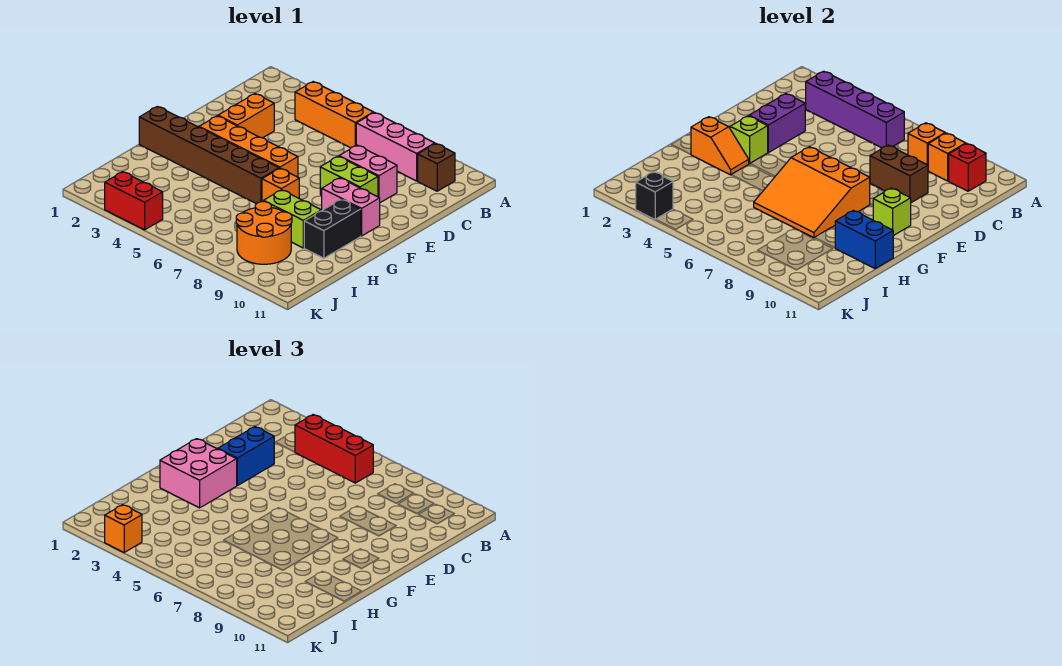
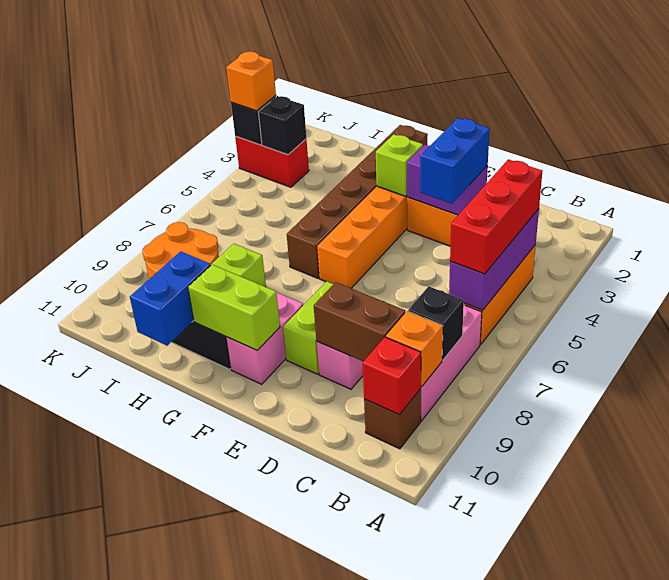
purple 1x4 brick [806,71,904,148] -> purple 1x3 brick [449,209,539,310]
orange 1x1 brick [908,123,945,165] -> black 1x1 brick [408,286,464,360]
blue 1x2 brick [218,427,274,486] -> blue 1x2 brick turned to [420,118,490,204]
brown 1x2 brick [870,145,928,203] -> brown 1x2 brick turned to [314,282,405,362]
pink 2x2 brick [160,439,237,508] -> none
orange 3x3 slope [754,147,870,238] -> none
lime 1x1 brick [873,188,911,236] -> lime 1x2 brick [188,265,280,350]
orange 1x2 slope [691,117,749,175] -> none
orange 1x1 brick [262,168,299,202] -> none
none -> black 1x1 brick [258,96,306,155]
red 1x2 brick [105,172,163,230] -> red 1x2 brick turned to [235,136,309,187]

